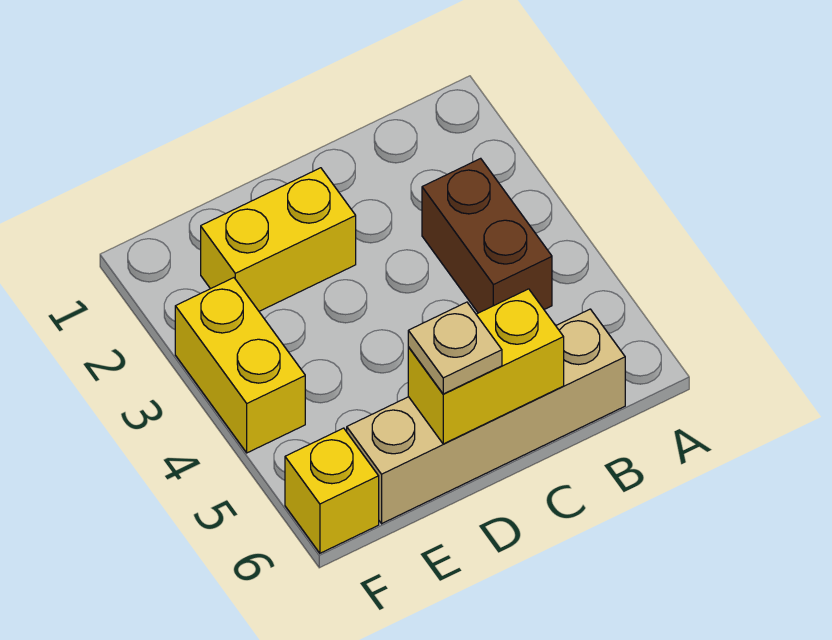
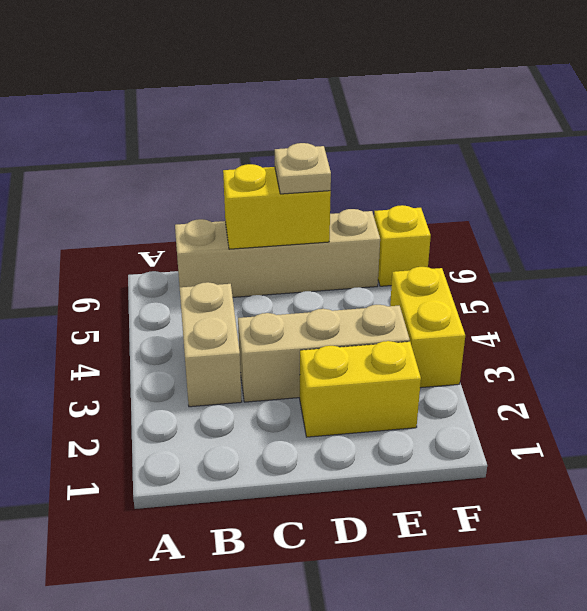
brown 1x2 brick [422,158,552,313] -> tan 1x2 brick [180,282,242,407]
none -> tan 1x3 brick [238,305,410,402]

